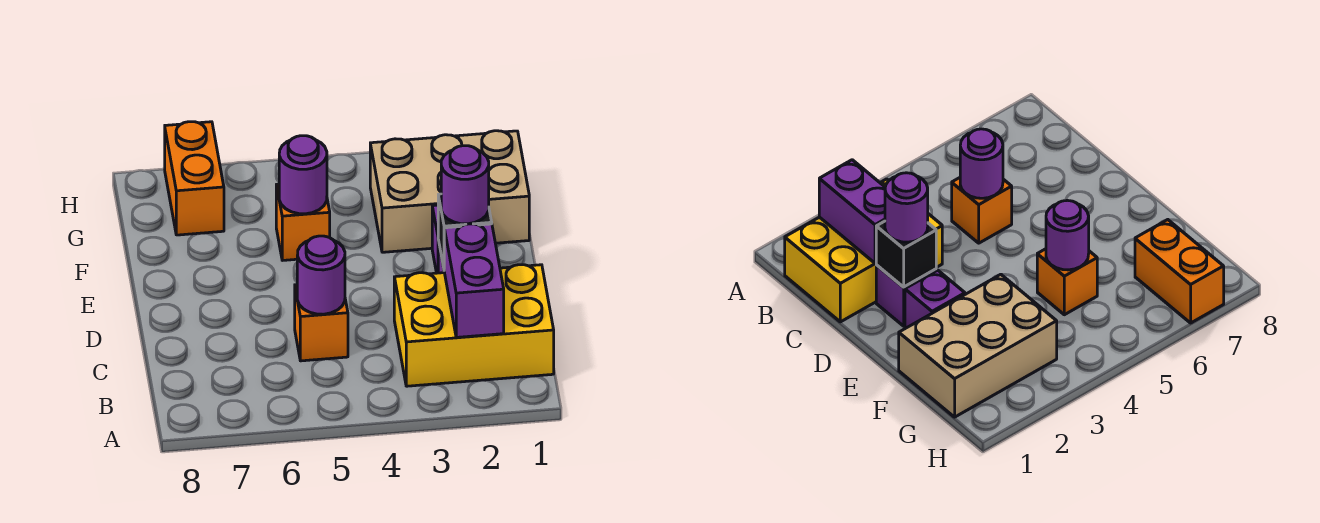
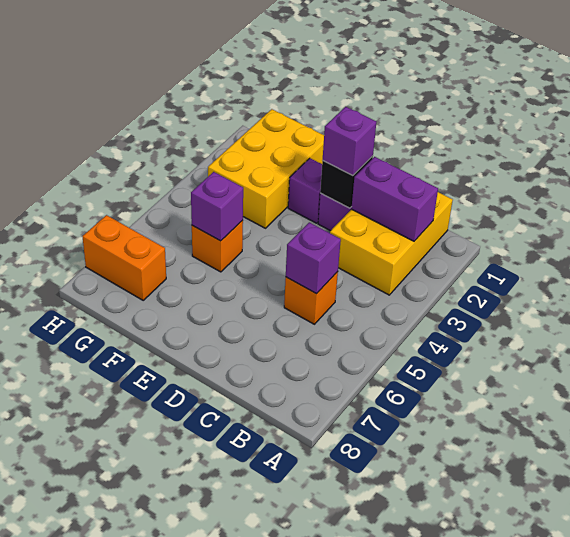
purple 1x1 round brick [297,236,345,314] -> purple 1x1 brick [286,222,341,294]
purple 1x1 round brick [441,146,489,224] -> purple 1x1 brick [323,107,376,176]
tan 2x3 brick [370,131,529,252] -> yellow 2x3 brick [208,109,324,228]
purple 1x1 round brick [279,136,327,214] -> purple 1x1 brick [191,172,243,241]

